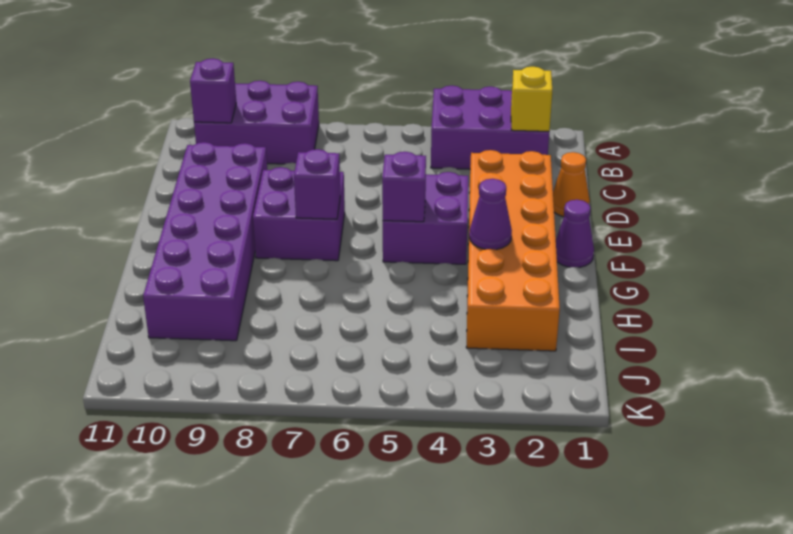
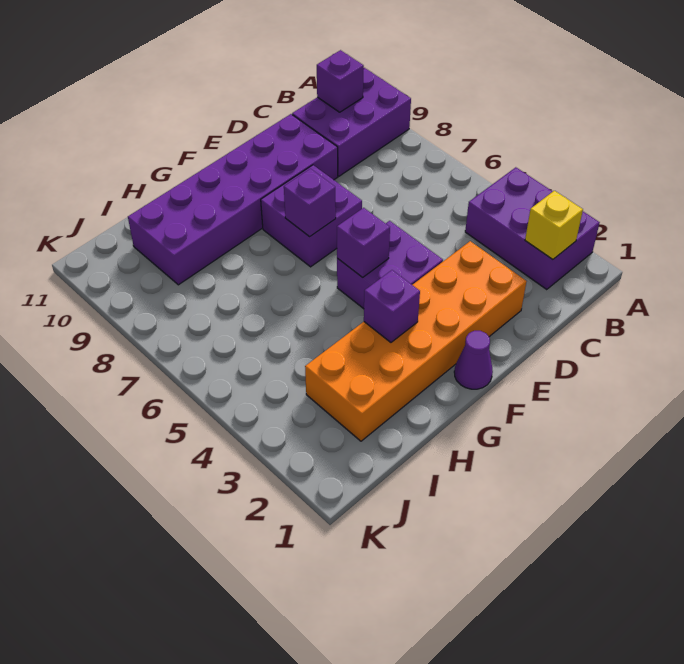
purple 2x3 brick [194,81,319,164] -> purple 2x3 brick turned to [292,68,411,176]
orange 1x1 cone [553,152,590,217] -> none
purple 1x1 cone [469,179,512,250] -> purple 1x1 brick [364,270,420,342]

